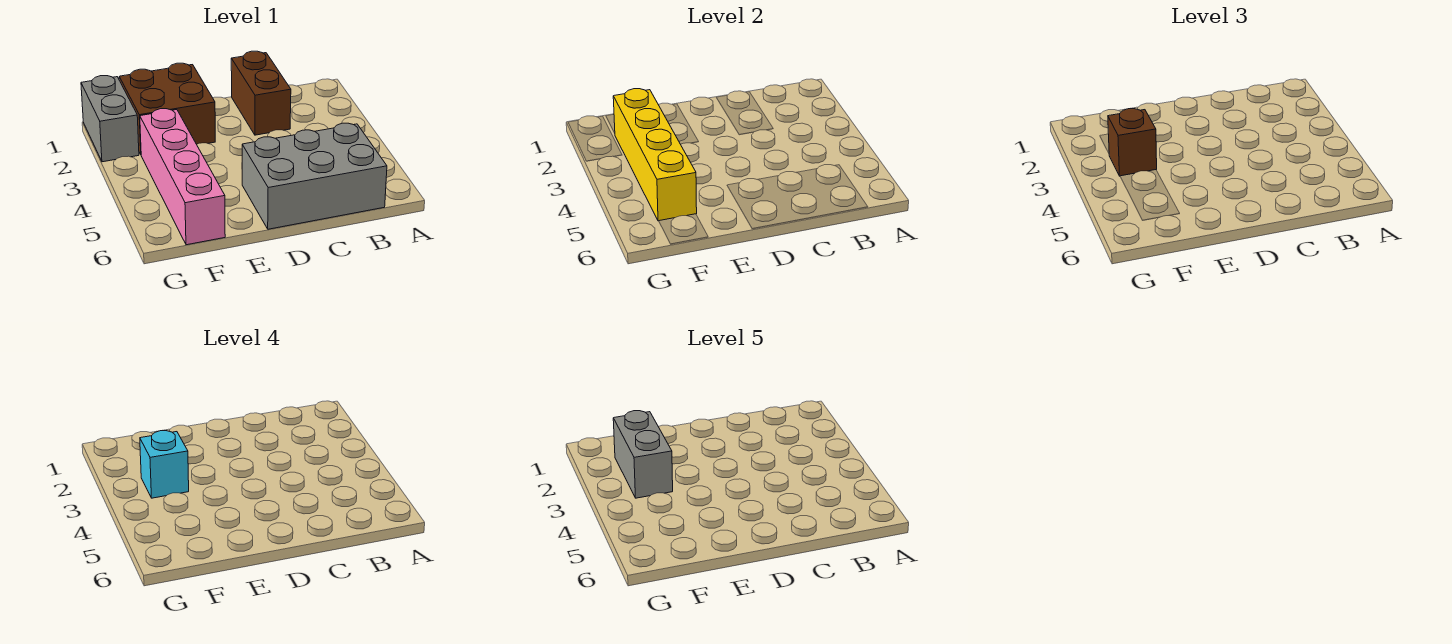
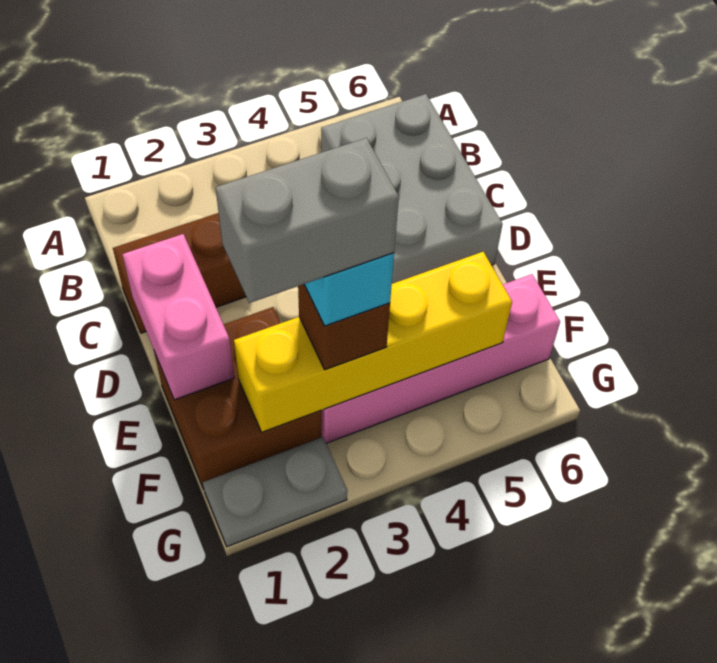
none -> pink 1x2 brick [122,234,234,400]
grey 1x2 brick [81,76,139,162] -> grey 1x2 plate [203,437,347,547]

